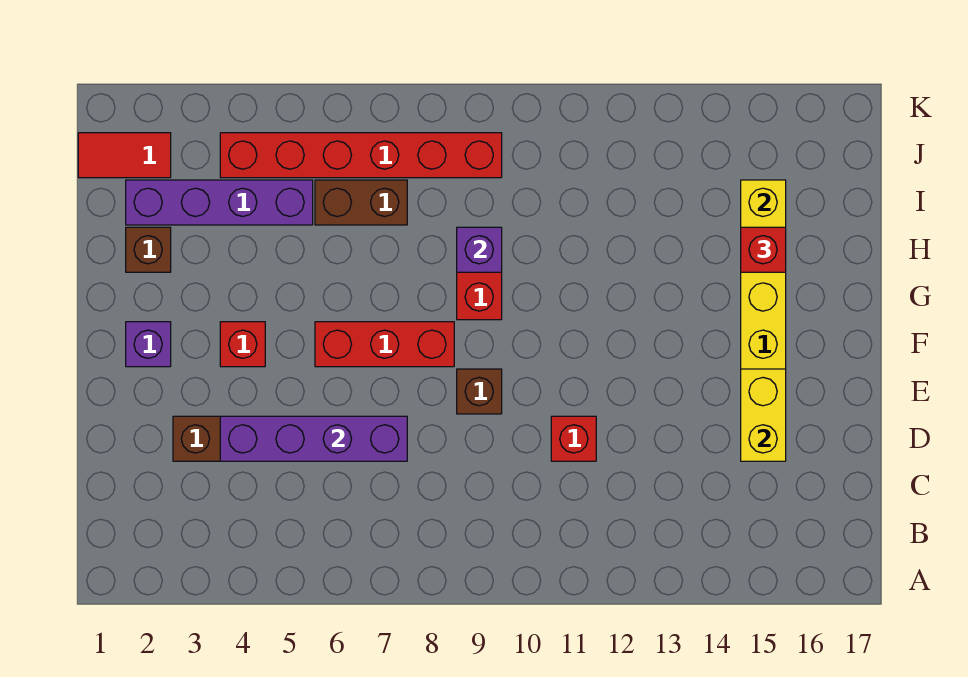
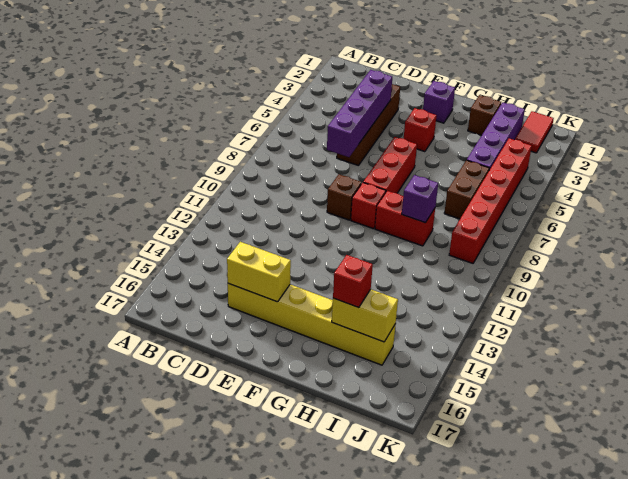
red 1x1 brick [551,416,596,461] -> red 1x1 brick moved to [351,183,386,229]

